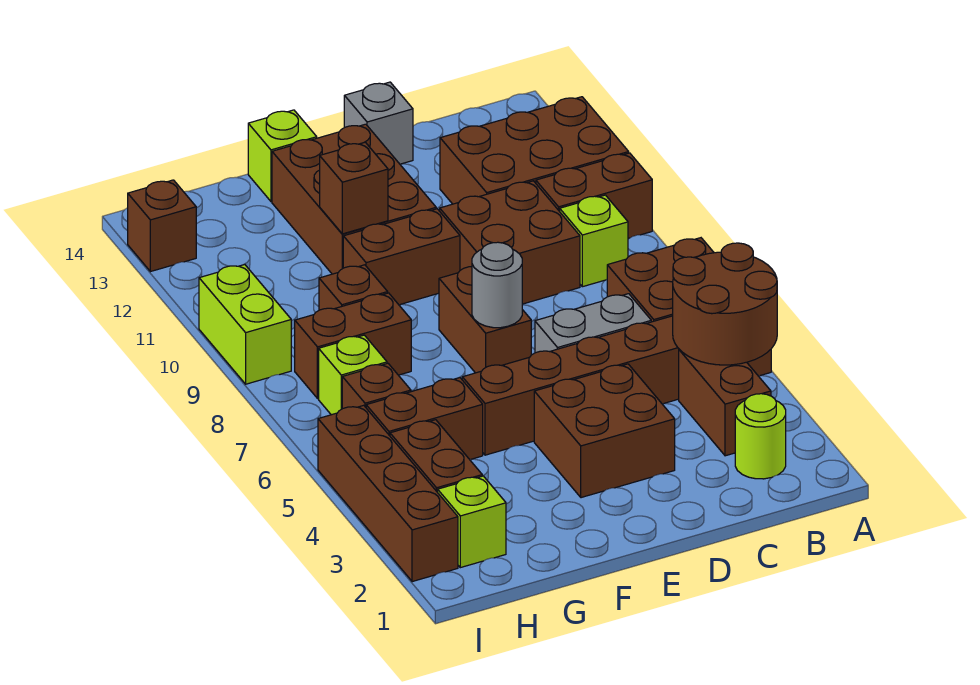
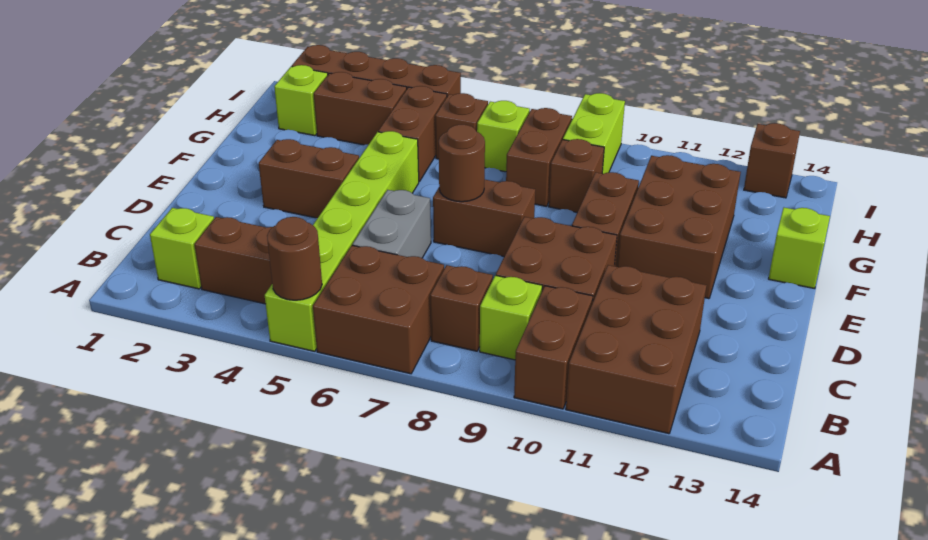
brown 2x2 round brick [673,243,777,365] -> brown 1x1 round brick [267,217,322,300]
brown 1x6 brick [462,316,771,455] -> lime 1x6 brick [265,131,419,351]
lime 1x1 round brick [735,394,786,479] -> lime 1x1 brick [150,208,214,289]
brown 2x2 brick [534,364,675,498] -> brown 1x2 brick [259,139,359,218]
grey 1x1 brick [344,82,413,164] -> none
grey 1x1 round brick [472,242,522,328] -> brown 1x1 round brick [439,125,485,202]
brown 2x3 brick [272,124,436,274] -> brown 2x3 brick turned to [617,155,741,299]
brown 1x1 brick [320,142,388,234] -> brown 1x1 brick moved to [430,265,493,351]
lime 1x2 brick [199,265,291,384] -> lime 1x2 brick turned to [563,93,625,174]

